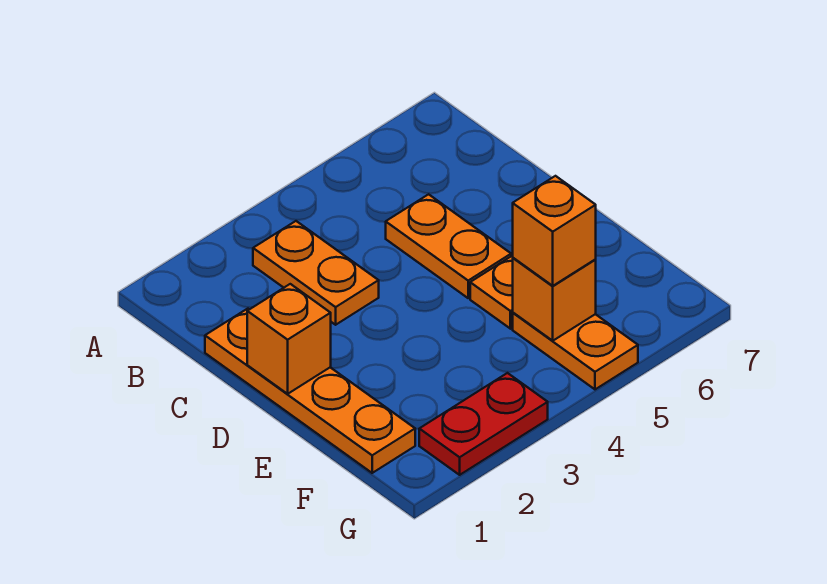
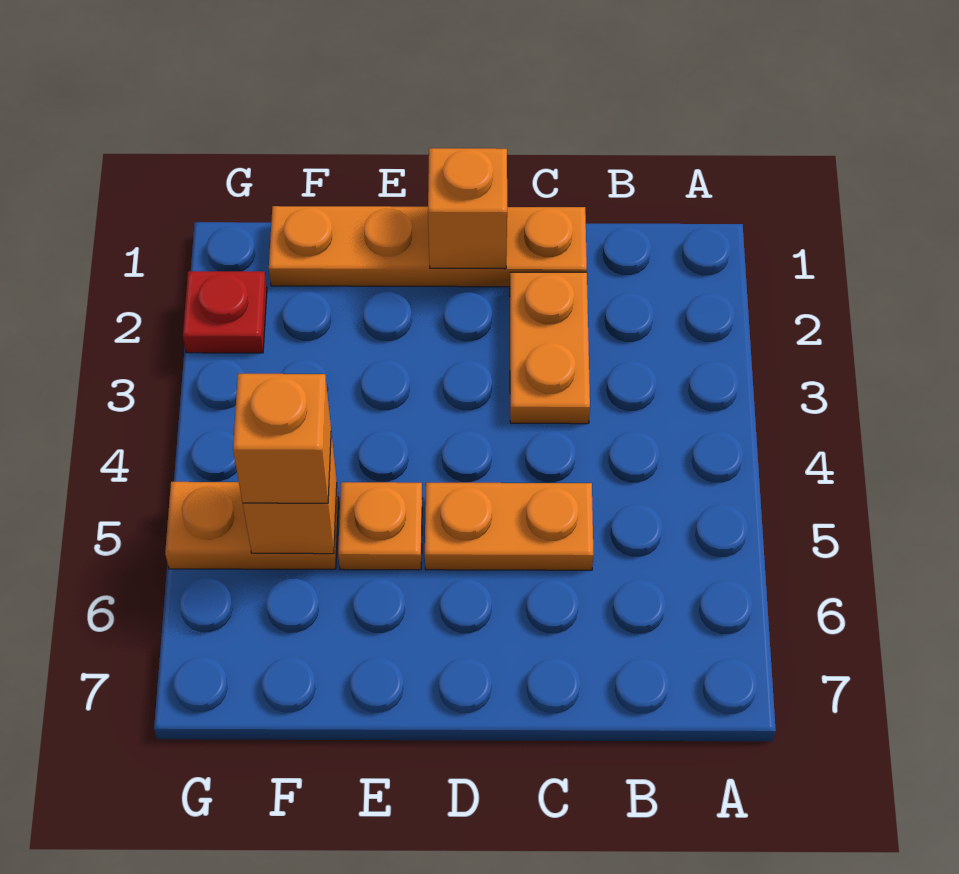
orange 1x2 plate [253,221,379,325] -> orange 1x2 plate turned to [510,272,590,424]
red 1x2 plate [419,373,548,475] -> red 1x1 plate [183,271,267,353]

